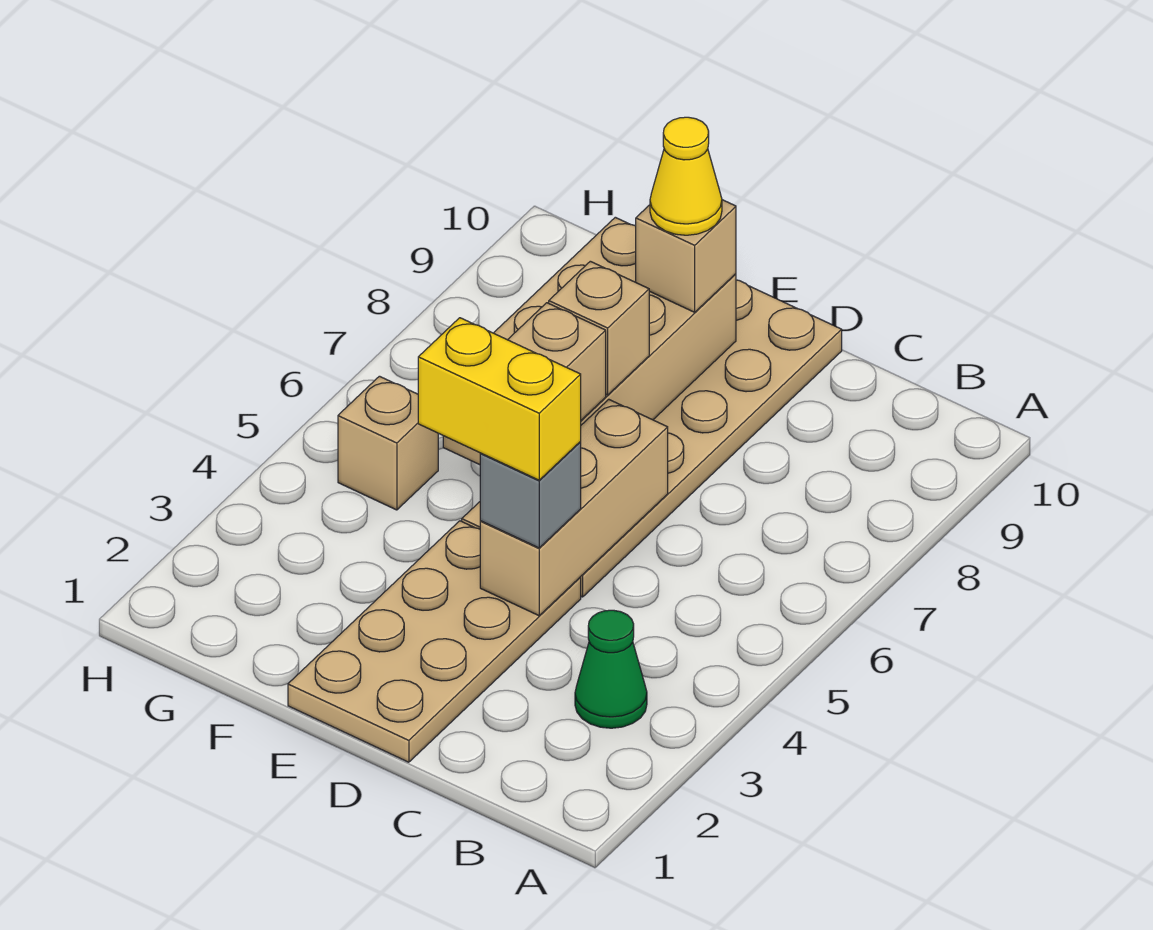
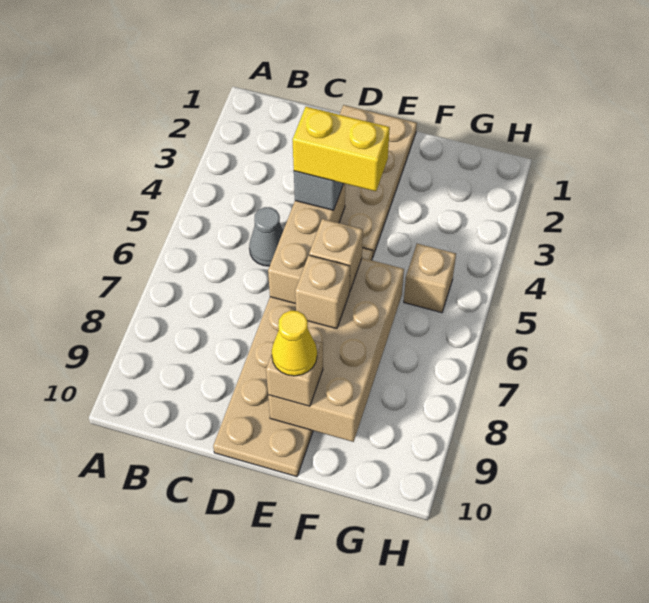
green 1x1 cone [575,610,647,728] -> none
none -> grey 1x1 cone [249,207,283,266]

